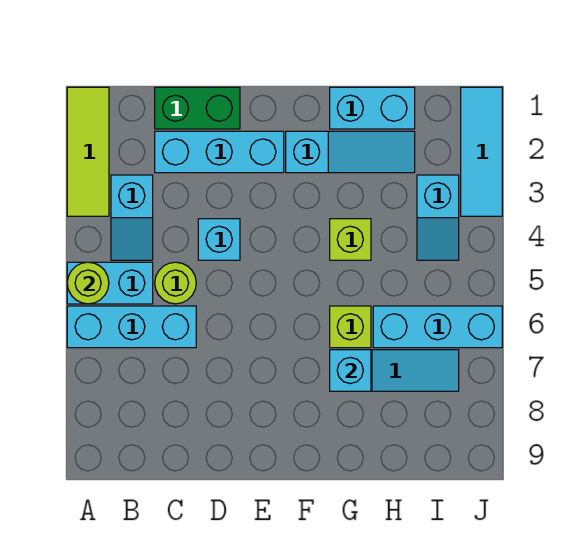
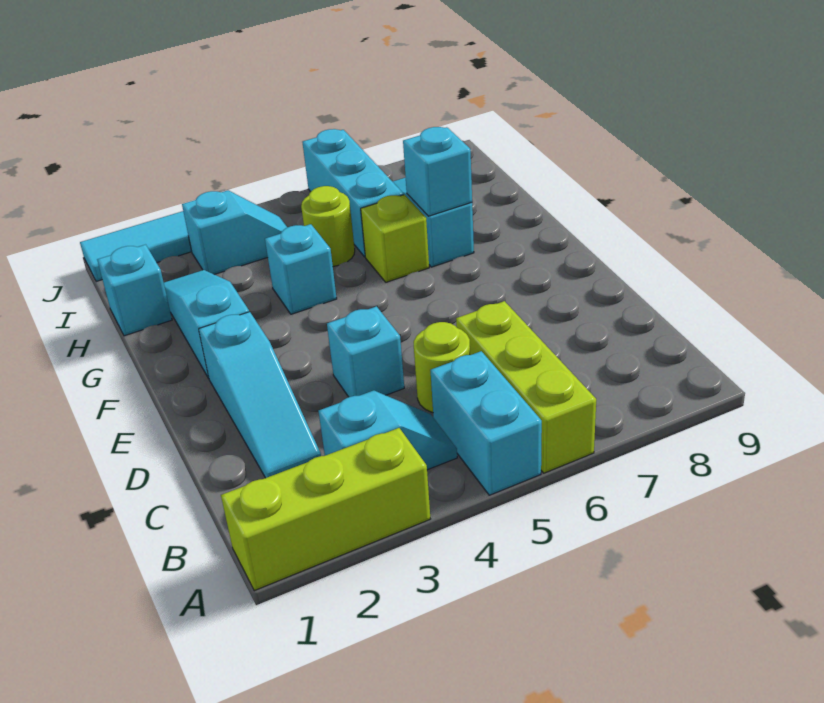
lime 1x3 tile [67,87,109,216] -> lime 1x3 brick [221,428,430,591]
lime 1x1 round brick [67,262,109,304] -> lime 1x1 round brick moved to [301,186,355,267]
cyan 1x3 brick [67,306,196,348] -> lime 1x3 brick [456,301,596,473]
green 1x2 brick [155,87,240,129] -> none
cyan 1x3 brick [155,131,284,173] -> cyan 1x3 slope [199,312,321,478]
cyan 1x2 brick [330,87,415,129] -> cyan 1x1 brick [97,245,172,336]
lime 1x1 brick [330,219,371,260] -> cyan 1x1 brick [265,224,337,314]

